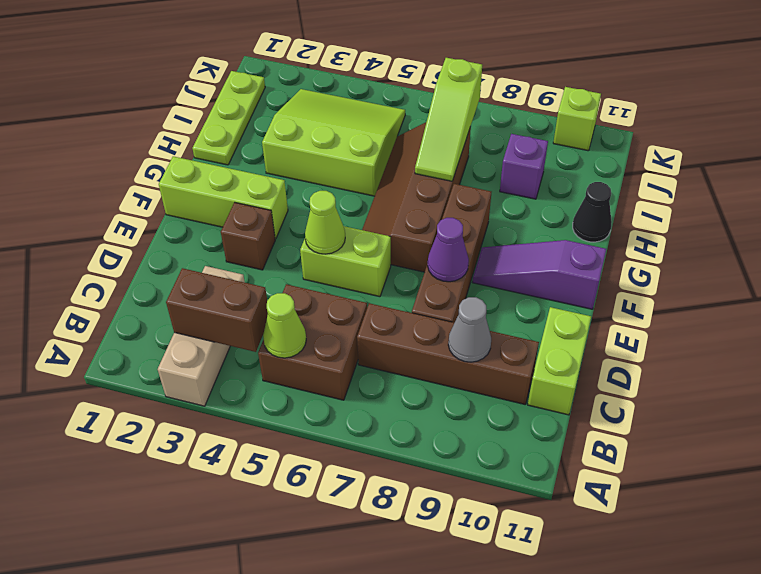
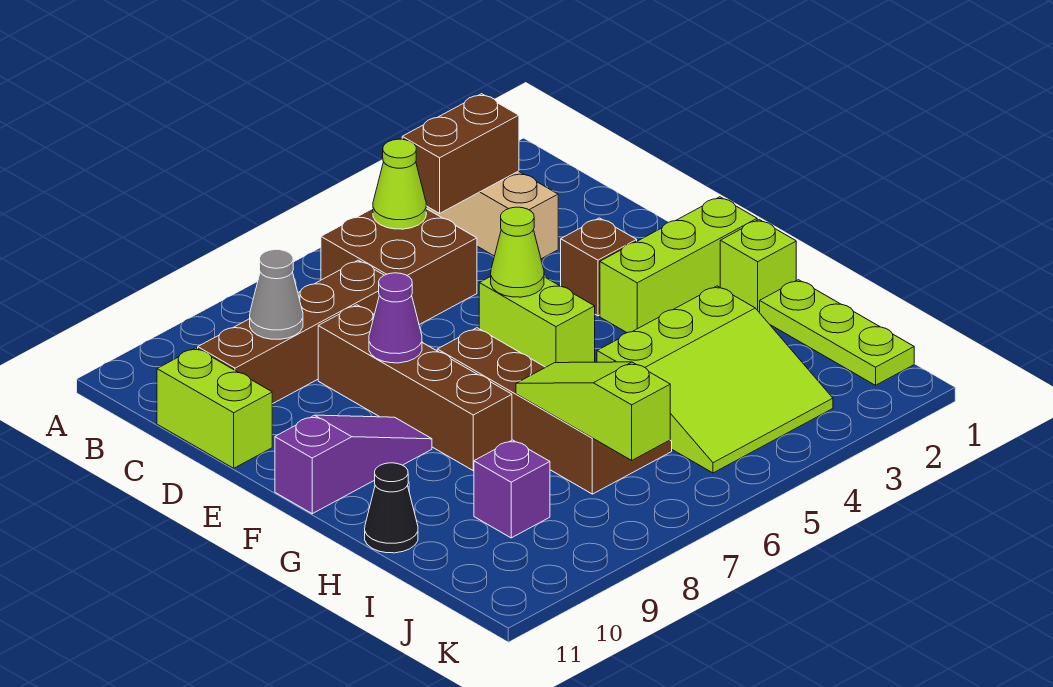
lime 1x2 brick [300,226,391,297] -> lime 1x2 brick turned to [479,277,595,367]
lime 1x1 brick [553,87,601,151] -> lime 1x1 brick moved to [720,220,796,313]

